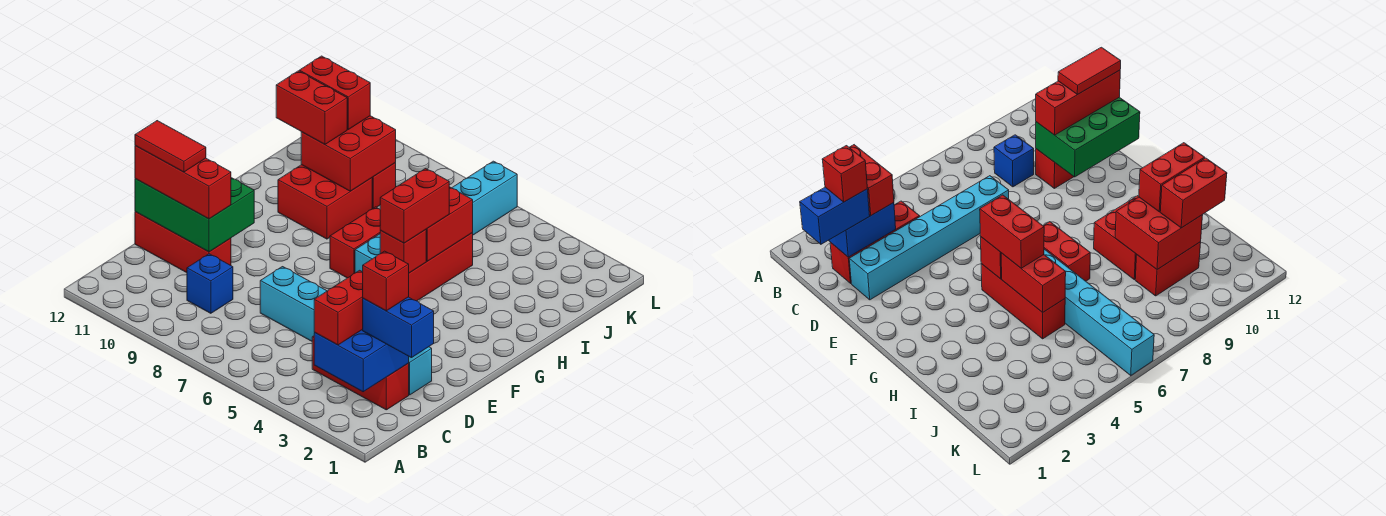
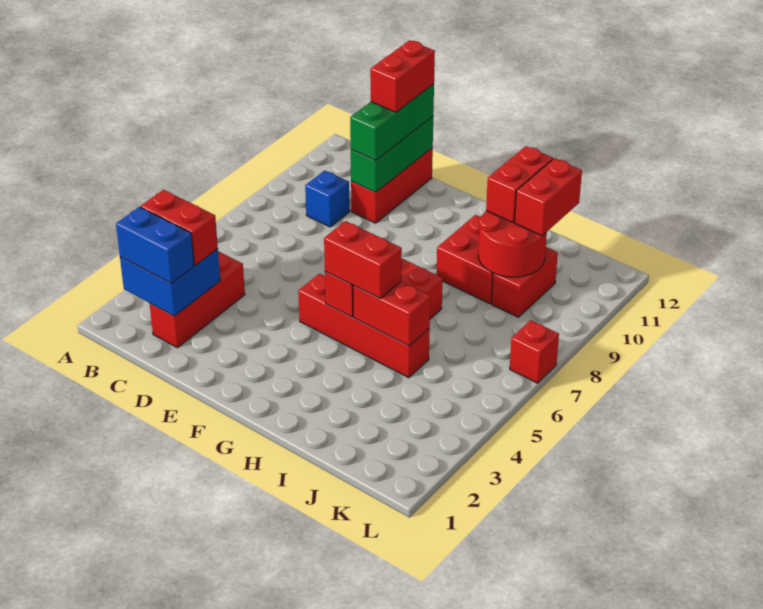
blue 1x2 brick [363,297,434,358] -> blue 1x2 brick turned to [116,207,194,283]
red 1x1 brick [363,251,409,311] -> red 1x1 brick moved to [510,320,559,383]
cyan 1x6 brick [260,267,432,395] -> none
green 2x3 brick [135,178,254,252] -> green 1x3 brick [351,117,433,192]
red 1x3 brick [135,146,231,219] -> green 1x3 brick [350,84,434,161]
red 1x2 tile [135,121,206,172] -> red 1x2 brick [370,40,435,112]
red 1x3 brick [409,233,473,301] -> red 1x4 brick [298,274,430,378]
cyan 1x6 brick [355,161,517,273] -> none
red 2x2 brick [301,116,396,191] -> red 2x2 round brick [478,211,547,277]

